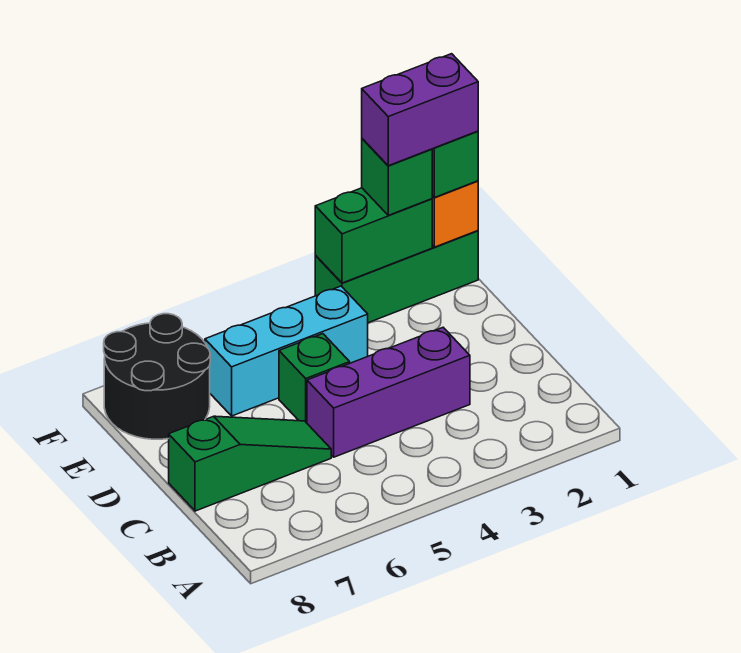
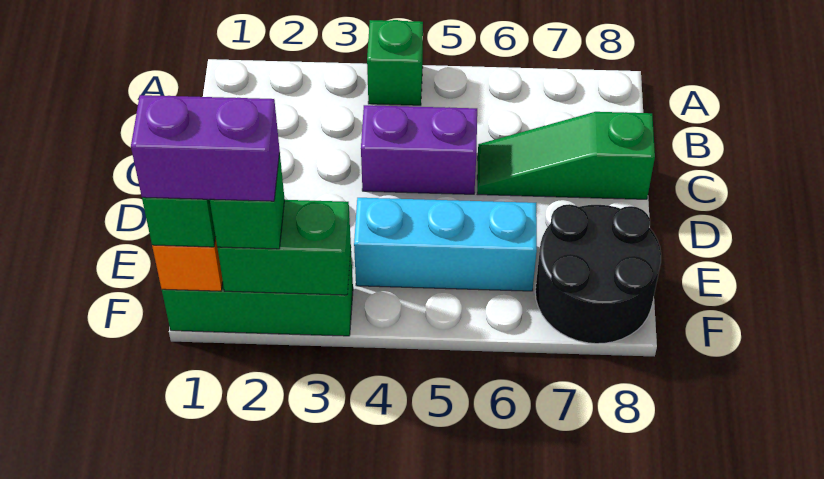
purple 1x3 brick [307,328,470,457] -> purple 1x2 brick [361,105,477,194]
green 1x1 brick [279,334,350,423] -> green 1x1 brick moved to [367,20,423,105]

